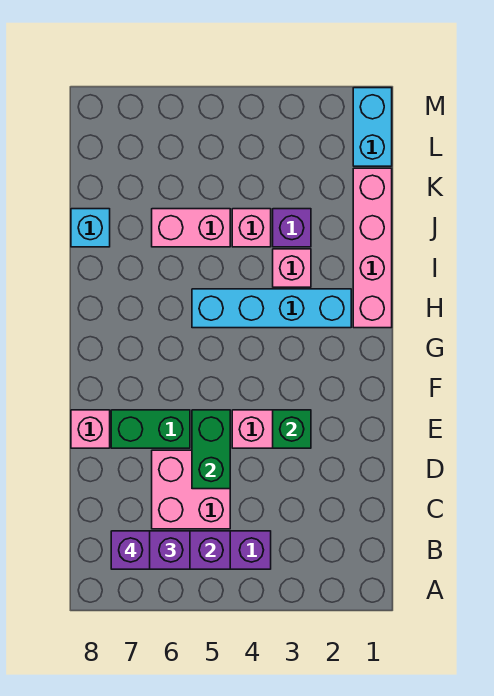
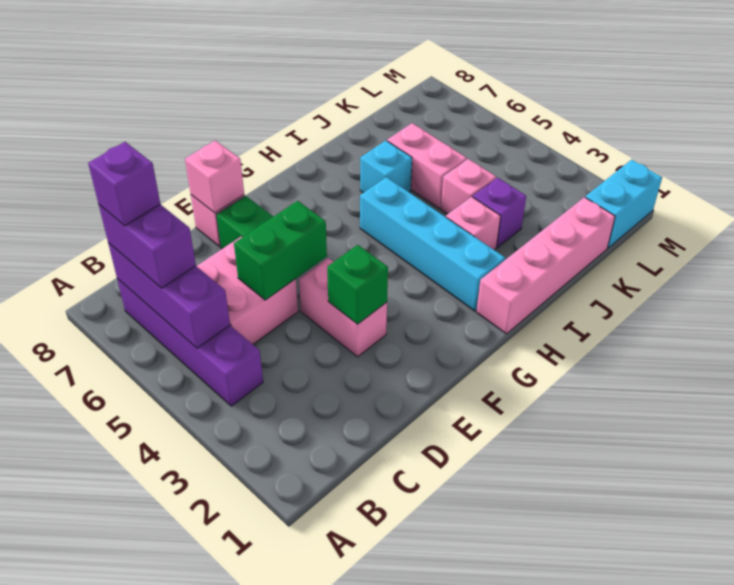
none -> pink 1x1 brick [185,140,244,213]
cyan 1x1 brick [71,209,110,247] -> cyan 1x1 brick moved to [360,141,412,193]

